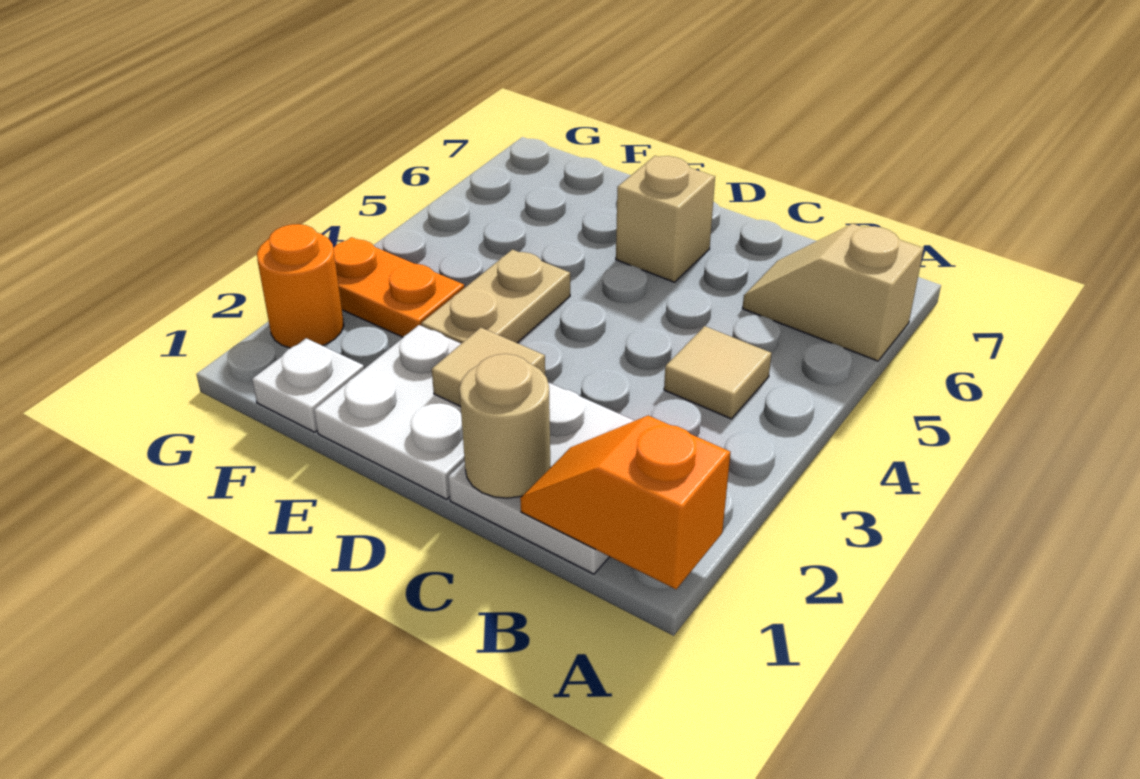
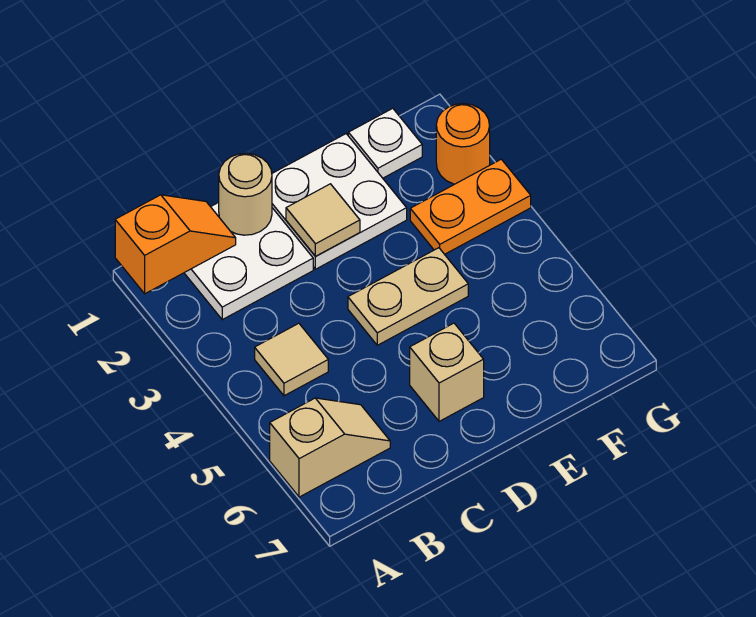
tan 1x2 plate [421,250,570,344] -> tan 1x2 plate turned to [348,248,468,345]

